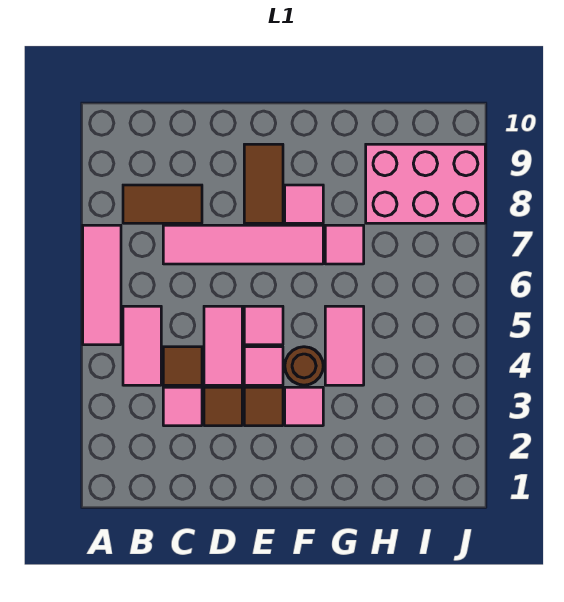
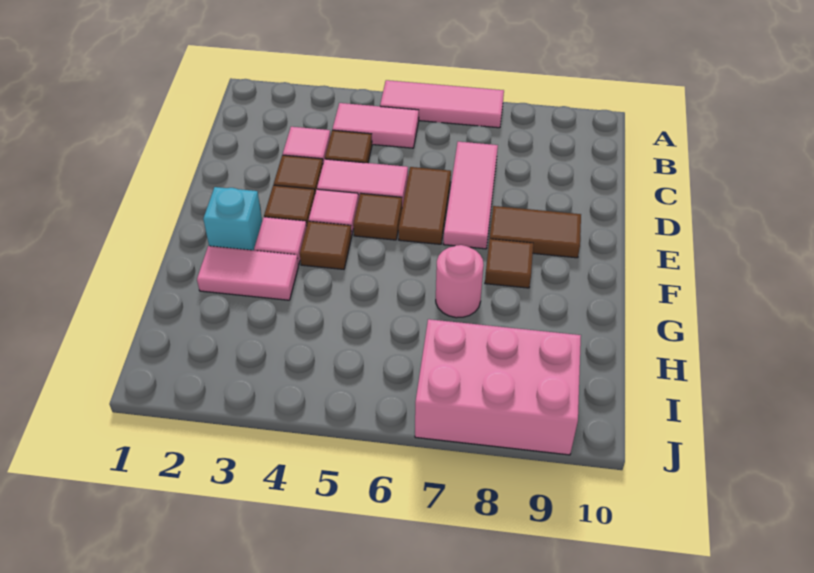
brown 1x2 tile [123,185,202,223] -> brown 1x2 tile moved to [398,167,451,244]
pink 1x4 tile [163,225,323,264] -> pink 1x3 tile [443,142,498,249]
pink 1x1 tile [244,306,283,345] -> brown 1x1 tile [353,193,402,240]
none -> cyan 1x1 brick [203,187,262,250]
brown 1x1 round brick [285,347,323,385] -> brown 1x1 tile [300,221,352,269]
pink 1x1 tile [285,185,323,223] -> brown 1x1 tile [485,239,533,288]
pink 1x2 tile [325,306,364,385] -> pink 1x2 tile moved to [197,246,298,300]
pink 1x1 tile [325,225,364,264] -> pink 1x1 round brick [436,245,484,318]
pink 2x3 brick [366,144,485,223] -> pink 2x3 brick turned to [415,319,581,455]

